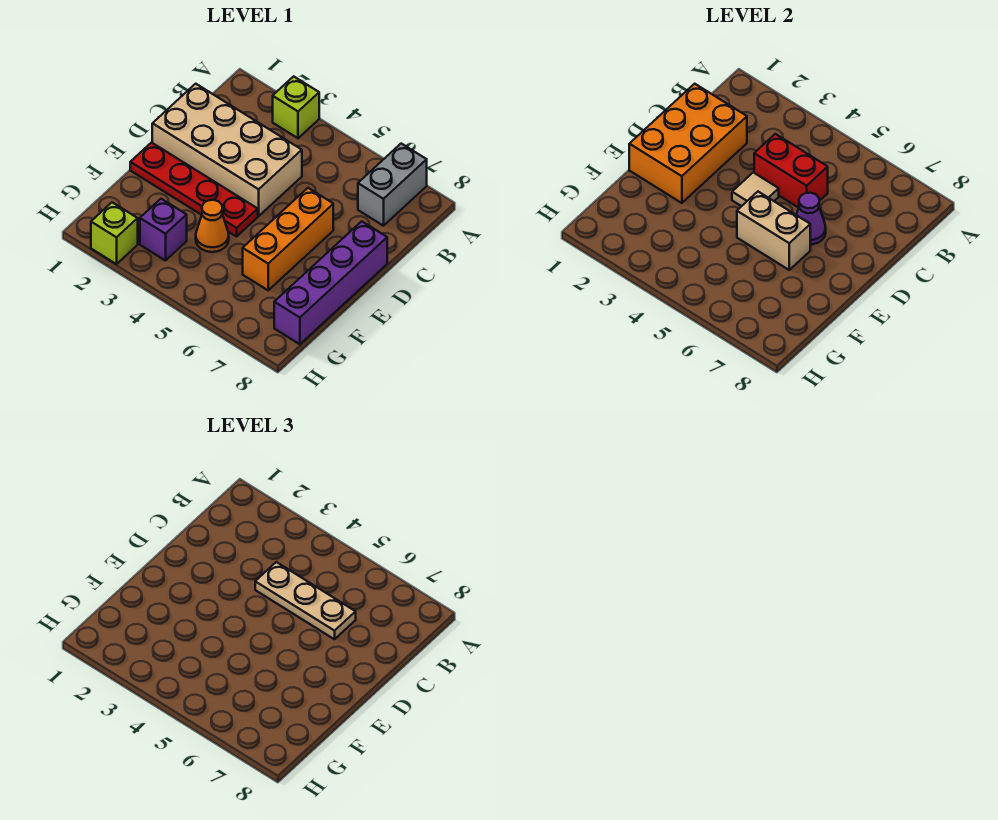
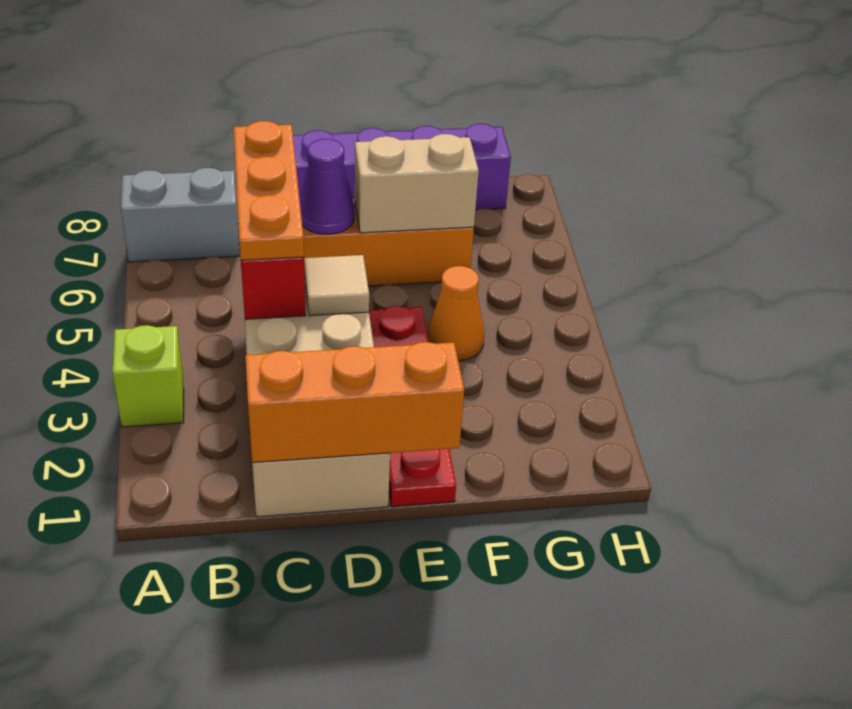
orange 2x3 brick [629,84,747,203] -> orange 1x3 brick [246,342,464,463]
tan 1x3 plate [255,562,356,639] -> orange 1x3 plate [234,121,304,260]
tan 1x2 brick [737,192,810,270] -> tan 1x2 brick turned to [355,134,479,233]
purple 1x1 brick [140,199,187,261] -> none
lime 1x1 brick [91,202,138,264] -> none

